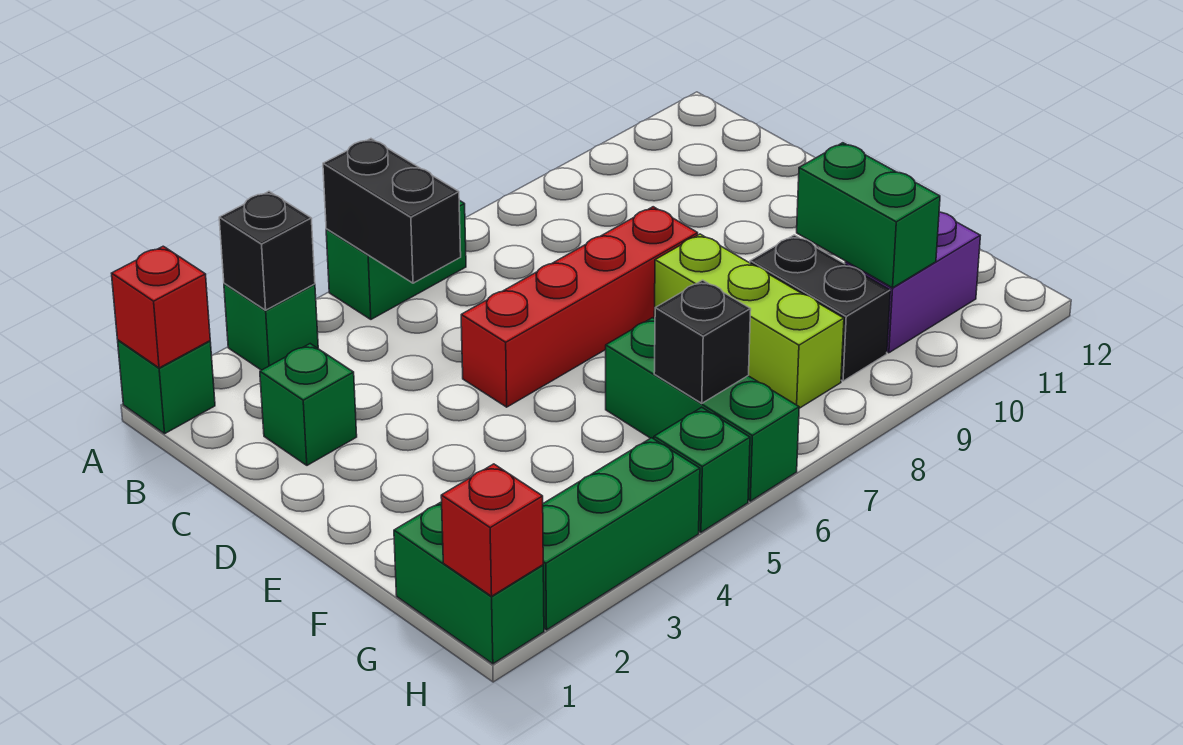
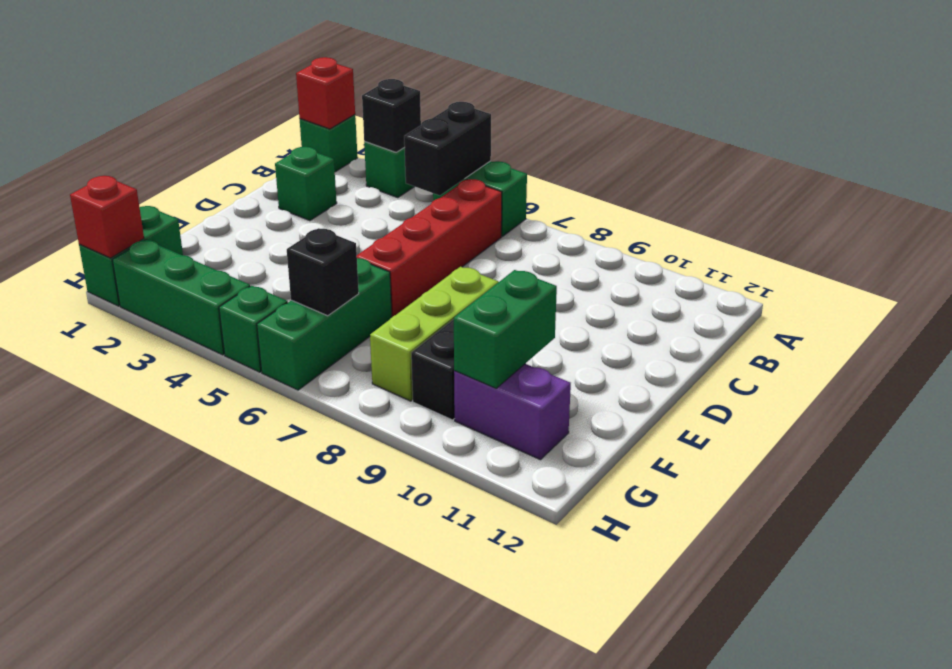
red 1x4 brick [461,207,698,407] -> red 1x4 brick turned to [357,179,502,317]

